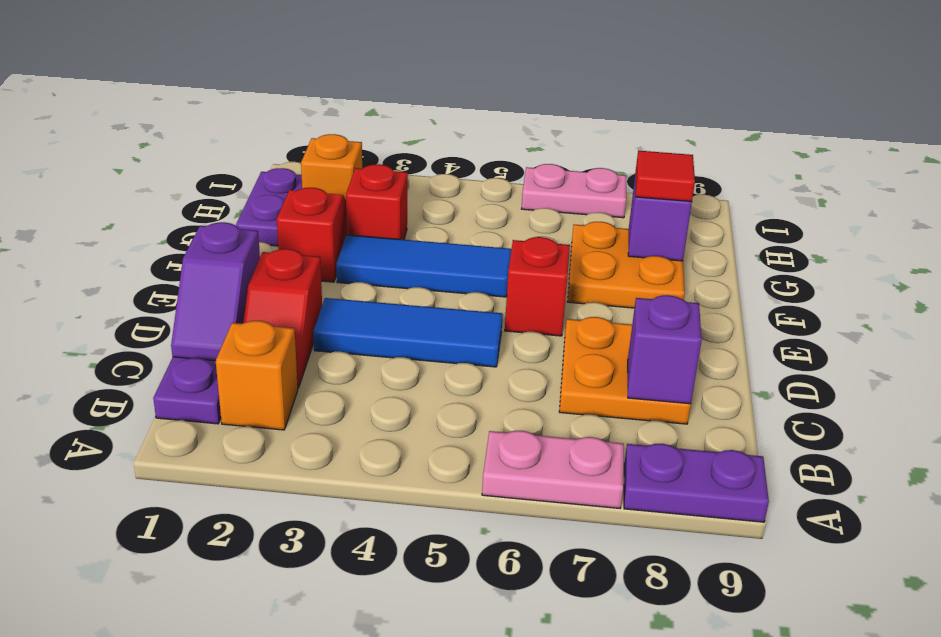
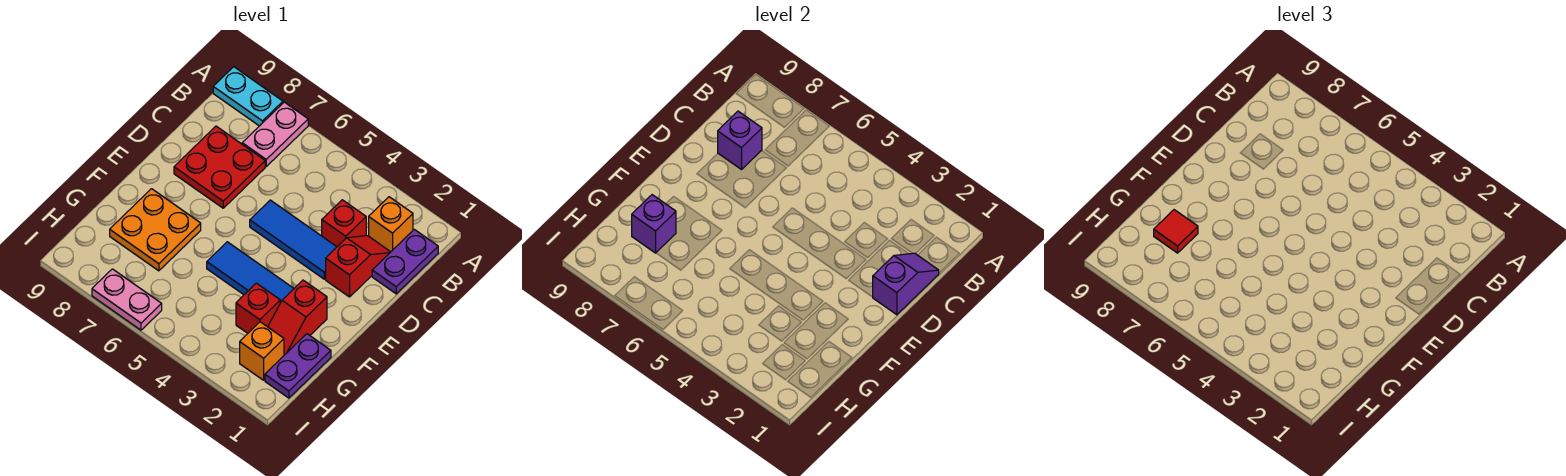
pink 1x2 plate [482,431,624,508] -> pink 1x2 plate turned to [242,102,308,166]
purple 1x2 plate [624,444,769,522] -> cyan 1x2 plate [213,67,283,126]
orange 2x2 plate [559,317,691,424] -> red 2x2 plate [174,126,265,208]
red 1x1 brick [505,237,570,336] -> red 1x1 brick moved to [322,200,366,247]

